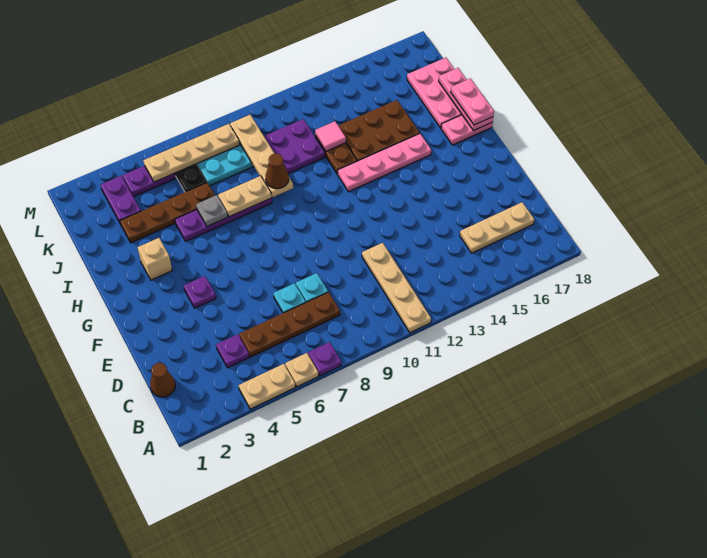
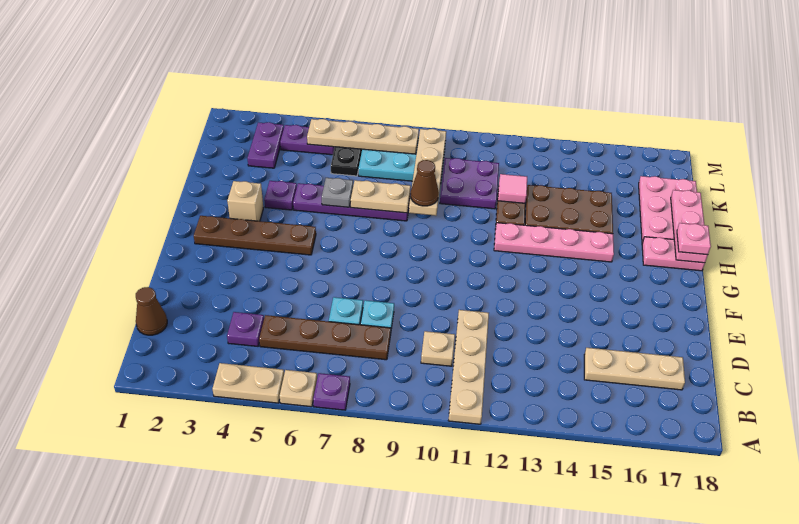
none -> tan 1x1 plate [421,331,455,366]
purple 1x1 plate [184,276,216,308] -> purple 1x1 plate moved to [264,181,297,210]
pink 1x2 plate [451,78,494,125] -> pink 1x1 plate [677,223,711,255]
brown 1x4 plate [120,183,215,243] -> brown 1x4 plate moved to [194,216,316,255]

